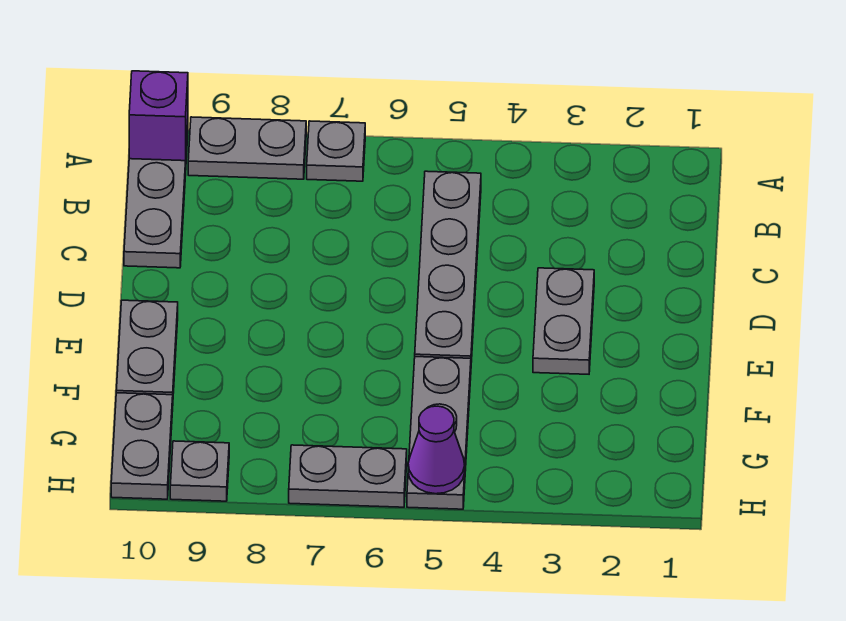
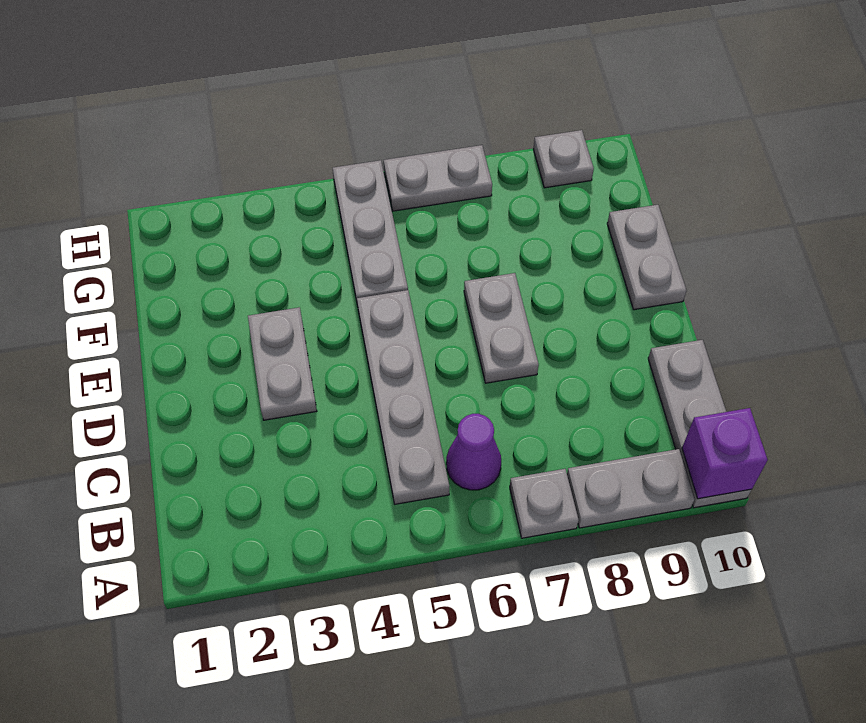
grey 1x2 plate [111,393,173,499] -> grey 1x2 plate moved to [464,273,539,383]
purple 1x1 cone [408,406,465,494] -> purple 1x1 cone moved to [446,414,501,490]

